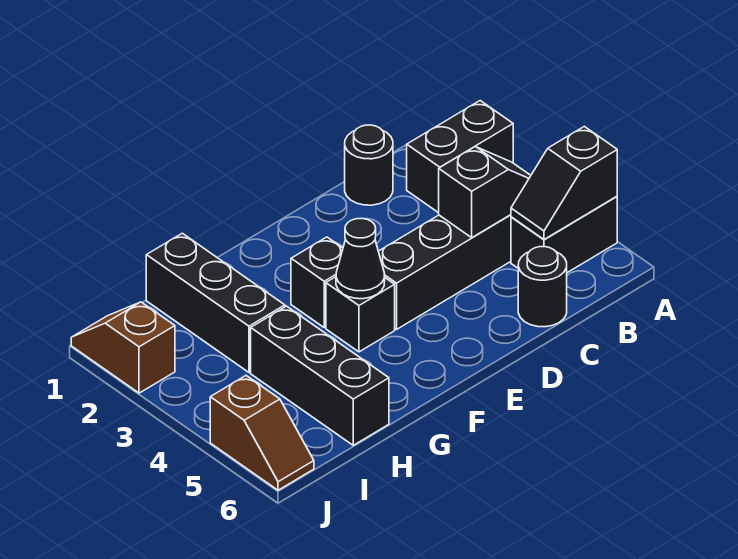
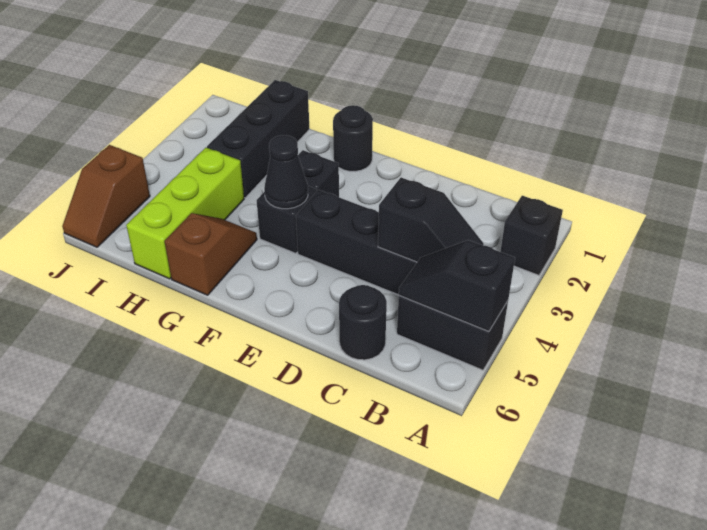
black 1x2 brick [407,101,513,213] -> black 1x1 brick [500,196,563,275]
black 1x1 round brick [345,125,393,205] -> black 1x1 round brick moved to [333,105,373,171]
black 1x3 brick [251,306,389,445] -> lime 1x3 brick [126,148,244,279]
brown 1x2 slope [71,302,175,393] -> brown 1x2 slope moved to [164,213,257,295]

